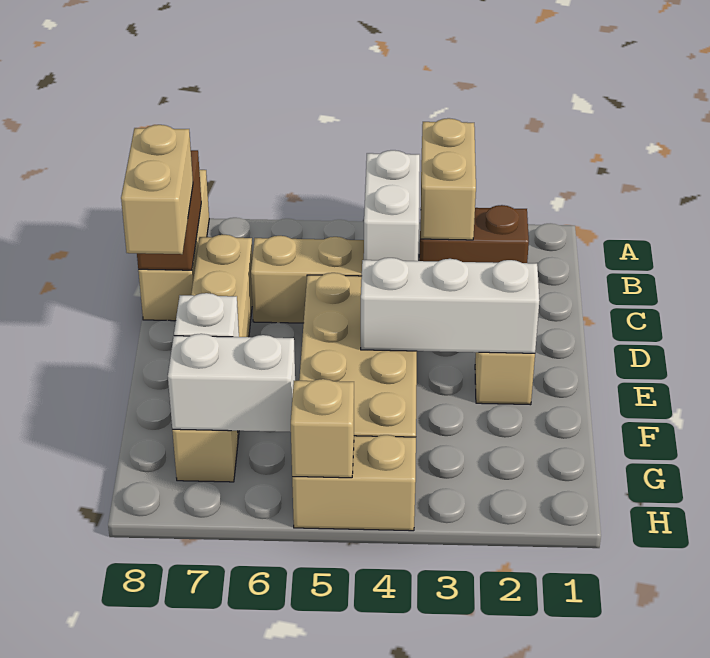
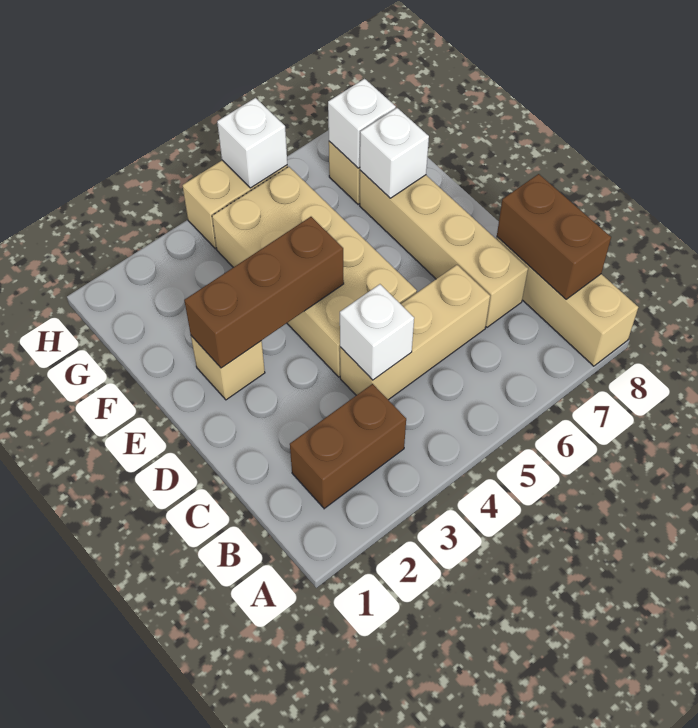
tan 1x2 brick [421,118,476,240] -> none
white 1x2 brick [364,150,420,261] -> white 1x1 brick [340,284,414,380]
tan 1x2 brick [121,125,193,254] -> none
white 1x3 brick [361,258,540,353] -> brown 1x3 brick [184,217,344,368]
white 1x2 brick [168,334,295,432] -> white 1x1 brick [328,79,396,168]
tan 1x1 brick [291,379,354,478] -> white 1x1 brick [217,98,287,188]

